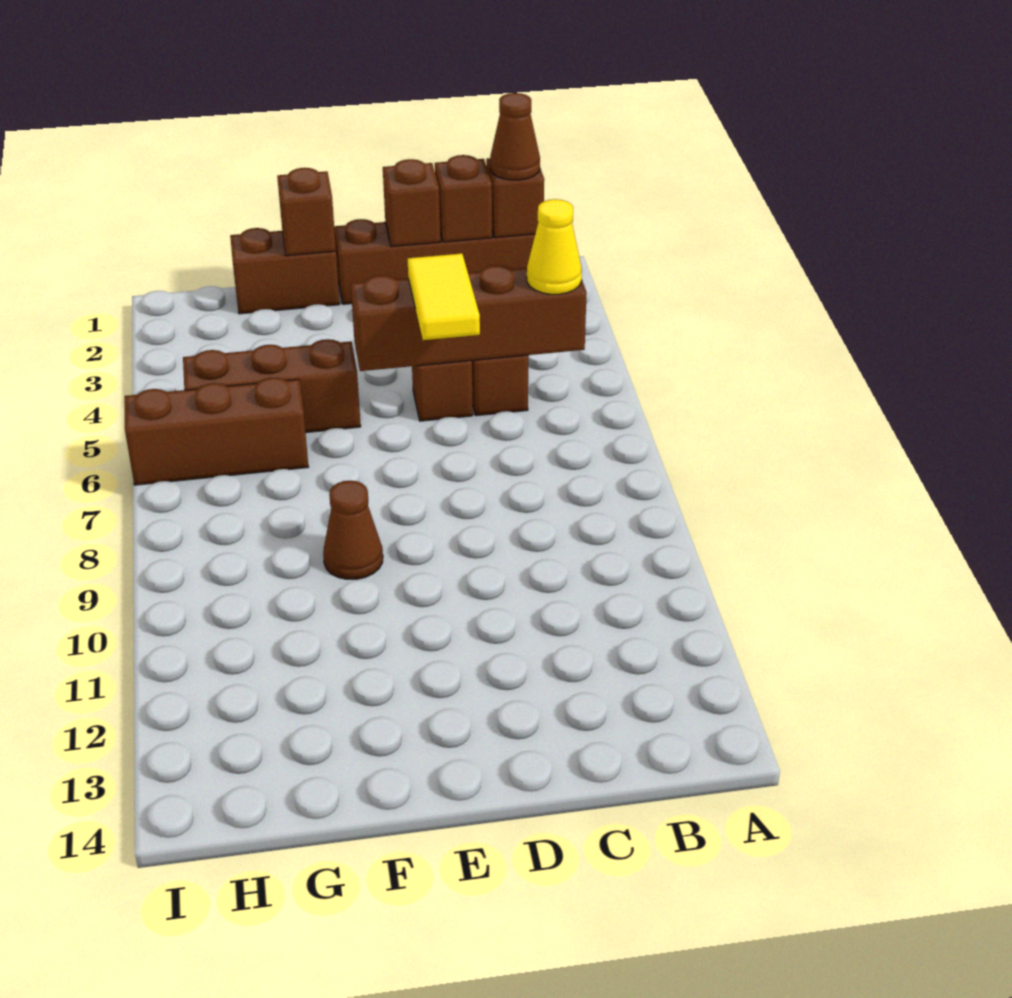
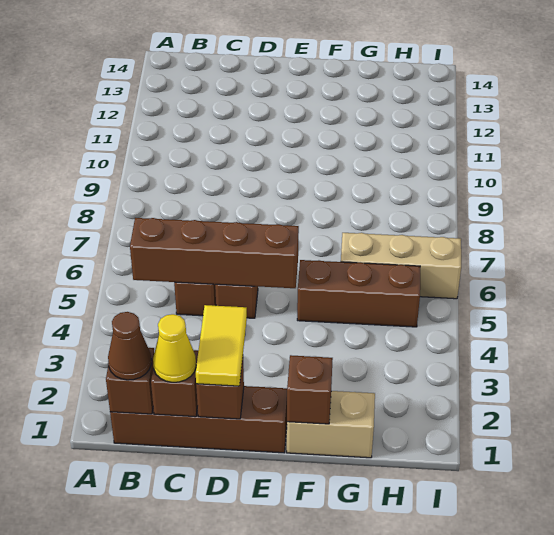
yellow 1x1 cone [527,199,582,294] -> yellow 1x1 cone moved to [153,314,196,382]
yellow 1x2 tile [408,253,480,340] -> yellow 1x2 tile moved to [196,305,247,386]
brown 1x2 brick [230,228,340,314] -> tan 1x2 brick [287,391,375,458]
brown 1x1 cone [323,481,383,579] -> none
brown 1x3 brick [125,378,308,485] -> tan 1x3 brick [341,233,461,299]

